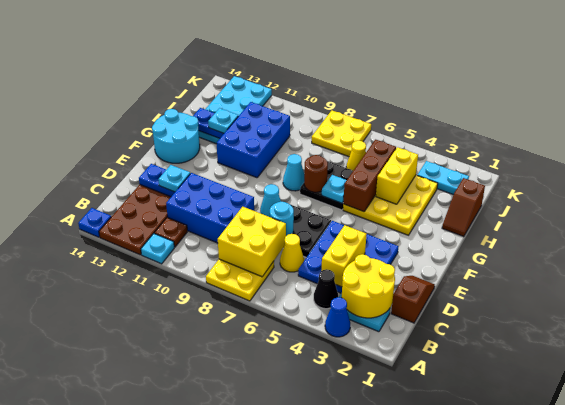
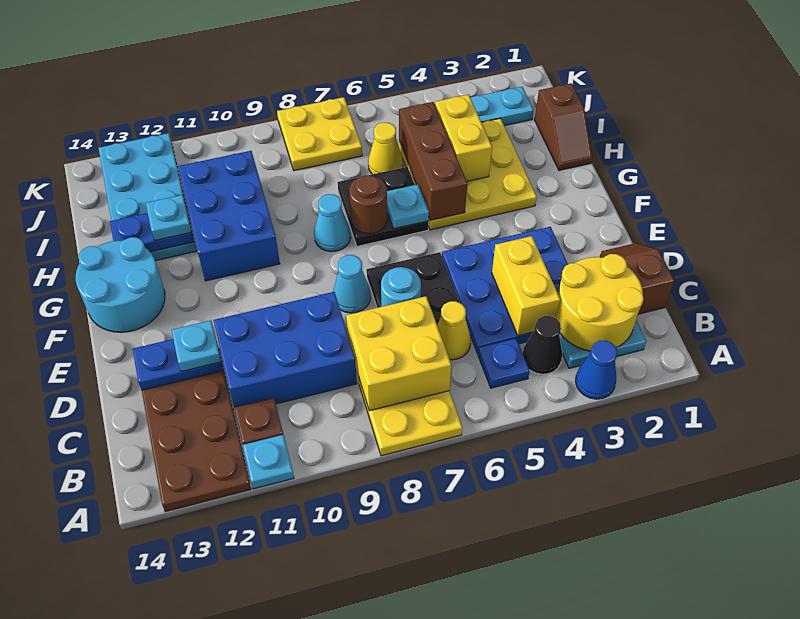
blue 1x1 plate [78,208,111,237] -> blue 1x1 plate moved to [478,338,530,388]

